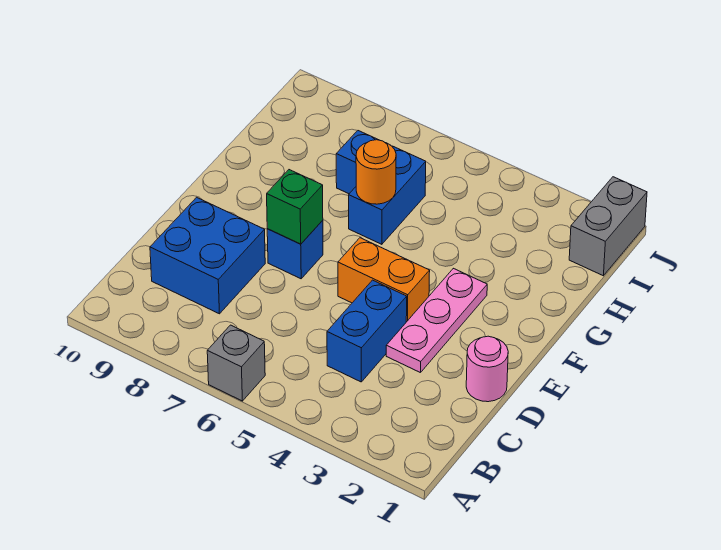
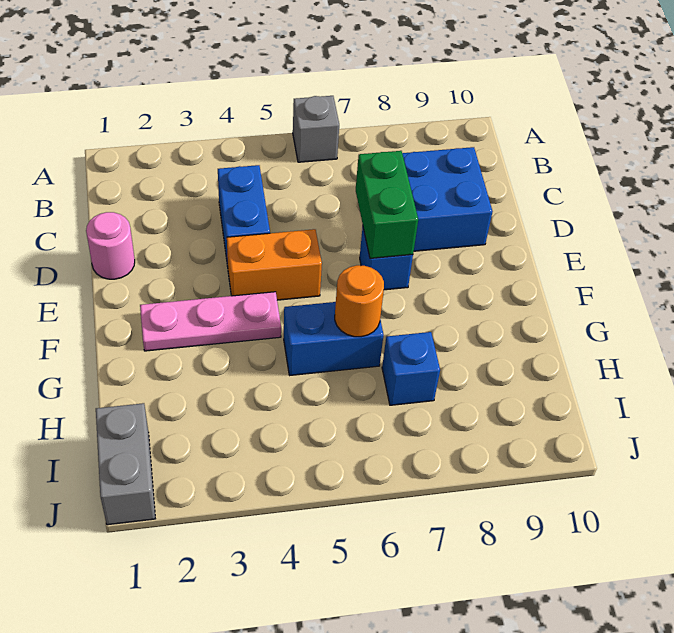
pink 1x3 plate [386,268,487,373] -> pink 1x3 plate turned to [140,292,281,351]
green 1x1 brick [267,170,323,244] -> green 1x2 brick [356,151,418,258]
blue 1x2 brick [349,146,426,244] -> blue 1x2 brick turned to [284,302,384,375]

